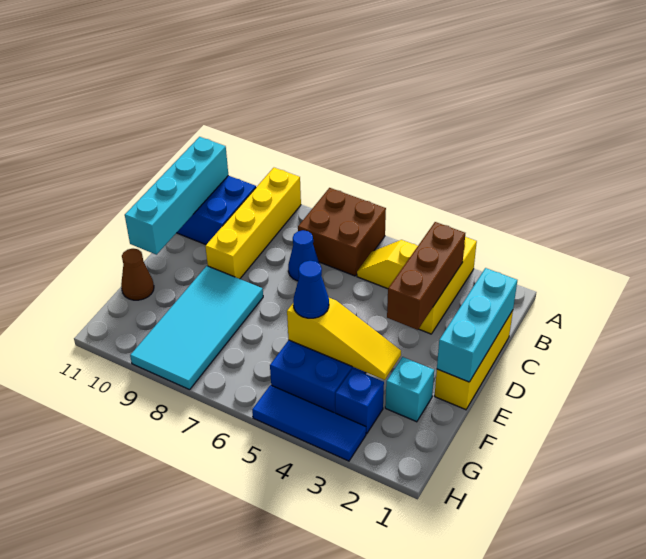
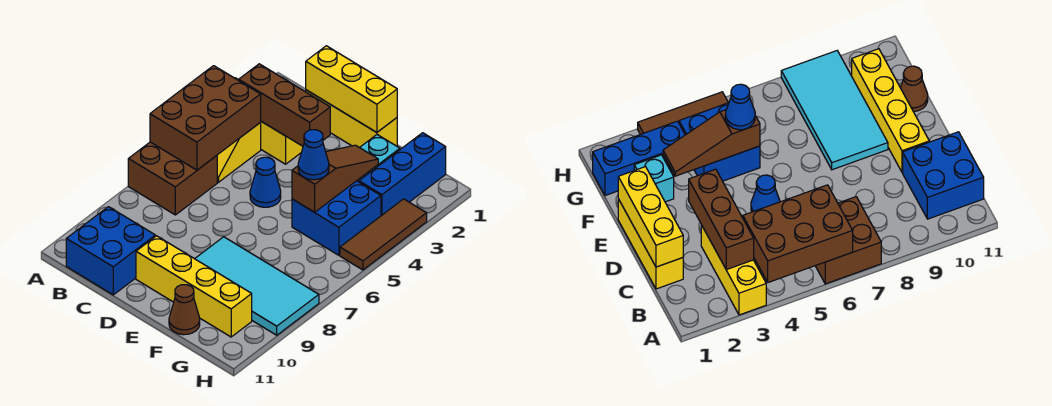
none -> brown 2x3 brick [150,66,261,170]
yellow 1x4 brick [205,168,301,279] -> yellow 1x4 brick moved to [136,236,252,337]
cyan 1x4 brick [125,137,228,255] -> none
cyan 1x3 brick [437,268,517,382] -> yellow 1x3 brick [306,46,397,132]
blue 1x1 cone [288,230,319,281] -> blue 1x1 cone moved to [250,157,281,207]
yellow 1x3 slope [287,298,401,380] -> brown 1x3 slope [292,145,378,212]
blue 1x1 brick [335,369,384,434] -> blue 1x3 brick [359,133,446,216]
blue 1x3 tile [252,385,366,461] -> brown 1x3 tile [340,199,427,270]

